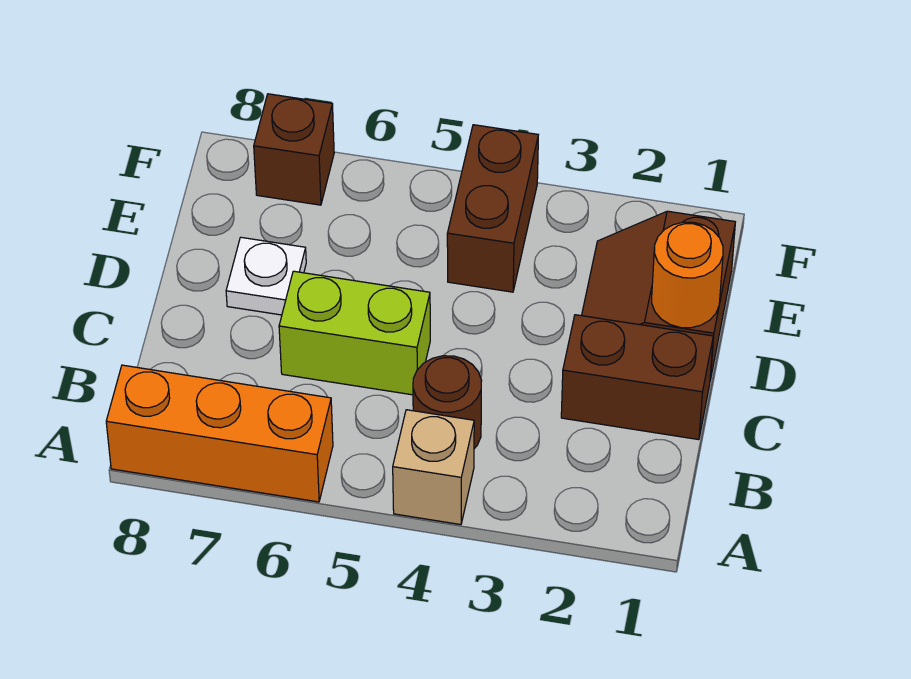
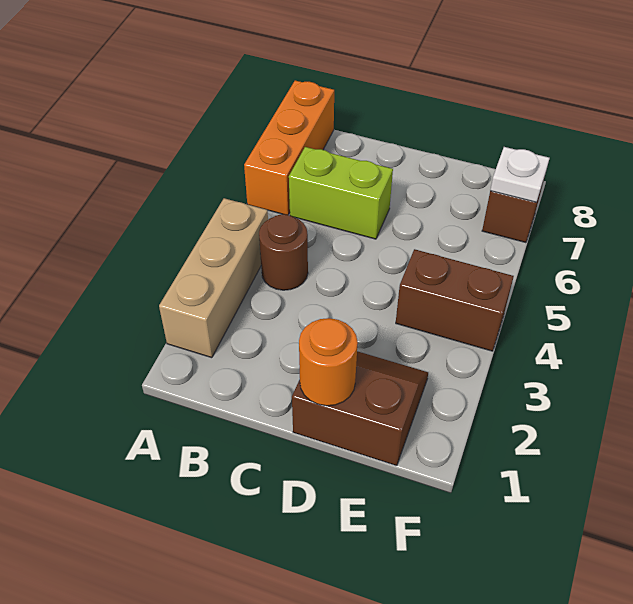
tan 1x1 brick [393,410,474,525] -> tan 1x3 brick [159,198,268,358]
brown 1x2 brick [561,315,713,440] -> none
lime 1x2 brick [279,271,430,395] -> lime 1x2 brick turned to [289,147,393,239]
white 1x1 plate [226,237,306,315] -> white 1x1 plate moved to [490,147,549,202]

